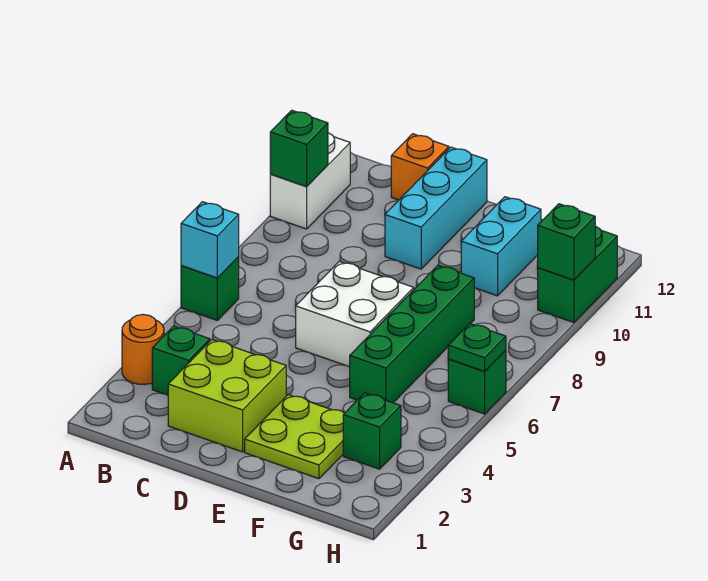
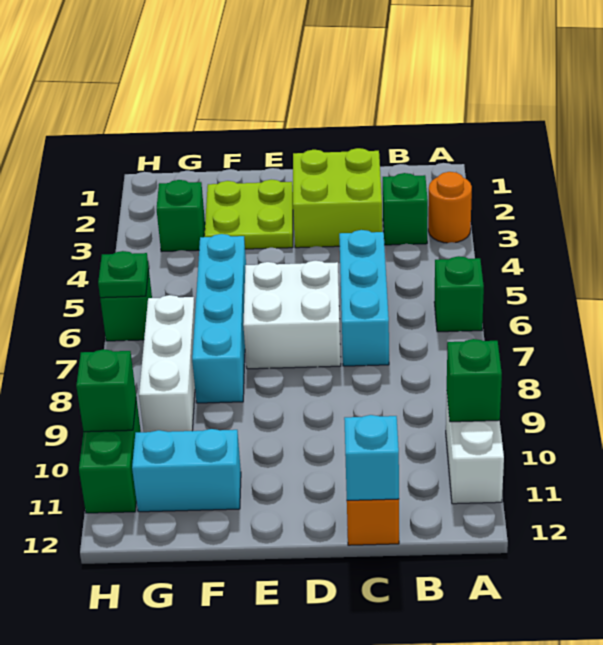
cyan 1x1 brick [181,202,239,278] -> cyan 1x1 brick moved to [344,415,399,500]
cyan 1x3 brick [385,147,487,269] -> cyan 1x3 brick moved to [339,230,389,366]
green 1x4 brick [350,265,474,403] -> cyan 1x4 brick [192,234,246,403]
cyan 1x2 brick [461,197,541,296] -> cyan 1x2 brick turned to [132,429,241,512]
none -> white 1x3 brick [139,295,195,432]

